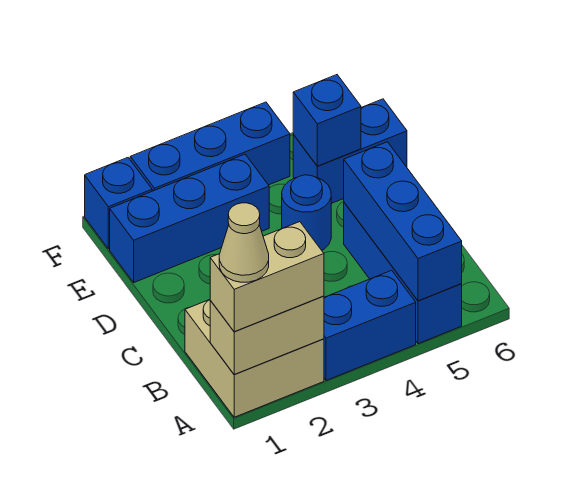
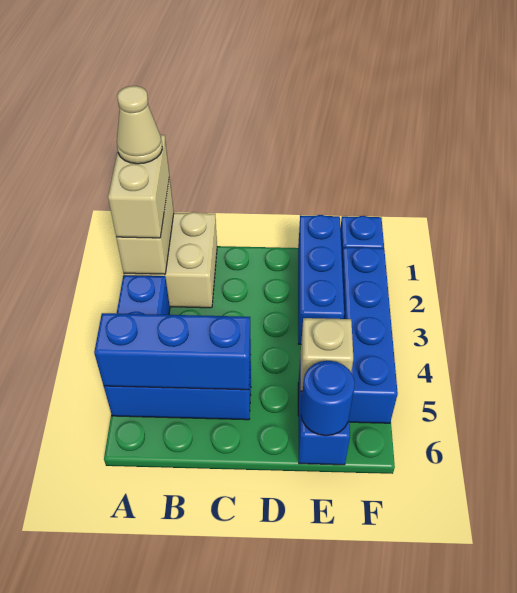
blue 1x1 round brick [282,175,331,250] -> blue 1x1 round brick moved to [301,361,355,436]
blue 1x1 brick [293,75,361,166] -> tan 1x1 brick [301,318,353,391]
blue 1x3 brick [130,102,290,191] -> blue 1x4 brick [342,247,398,423]

